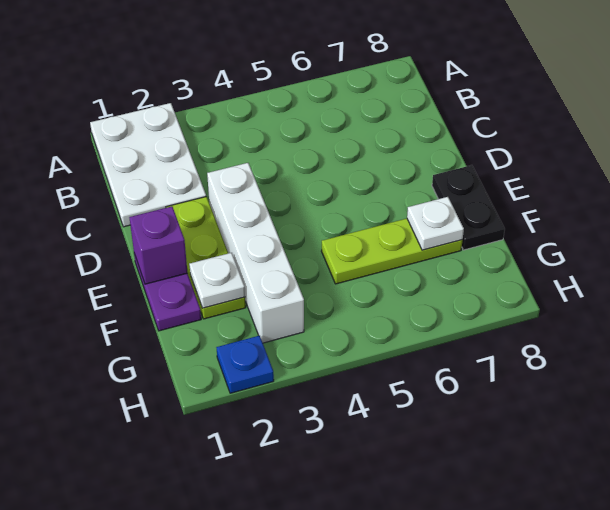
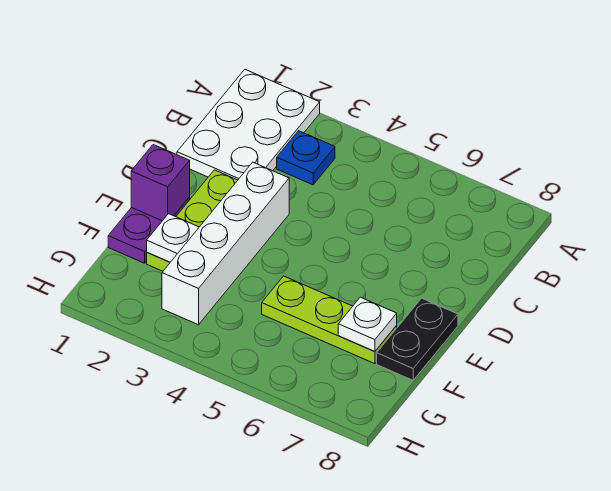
blue 1x1 plate [216,336,274,393] -> blue 1x1 plate moved to [277,131,335,185]

